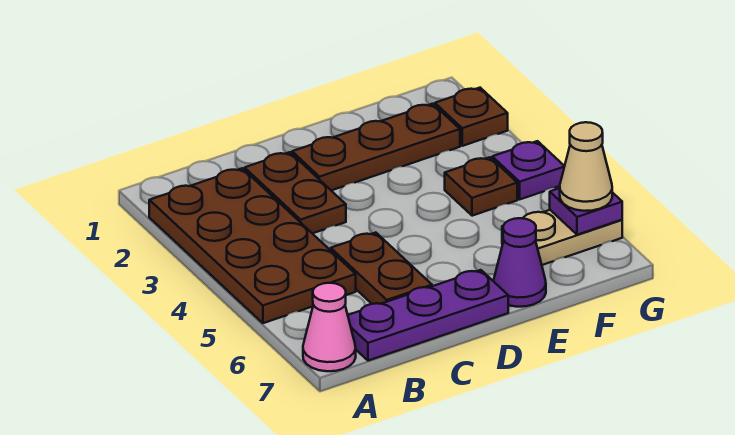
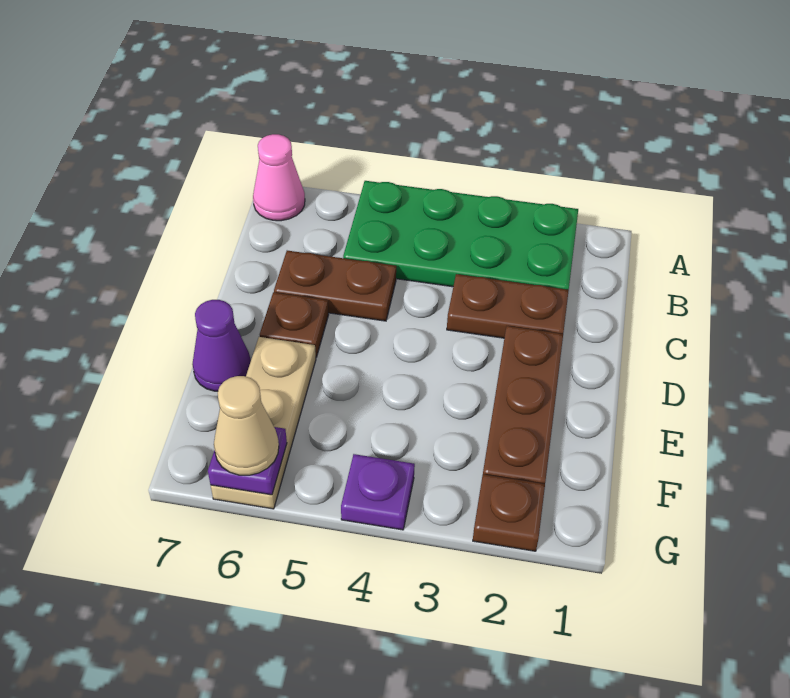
brown 2x4 plate [149,168,356,323] -> green 2x4 plate [343,181,578,290]
purple 1x3 plate [348,270,508,361] -> none
brown 1x1 plate [445,157,517,216] -> brown 1x1 plate moved to [260,292,329,357]
tan 1x2 plate [502,210,622,265] -> tan 1x3 plate [211,337,316,509]

